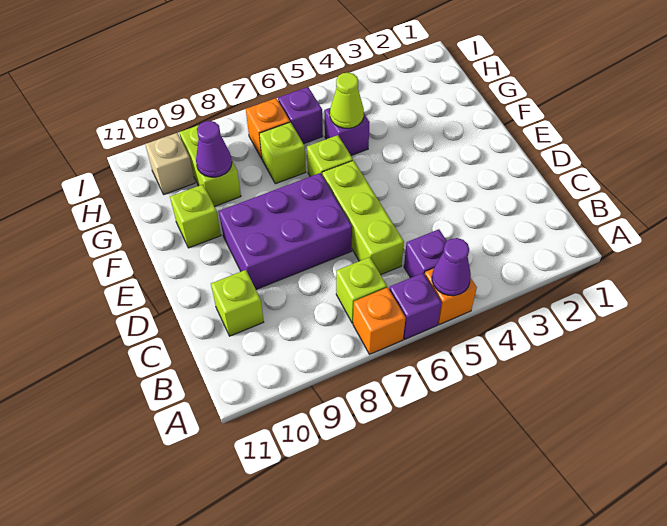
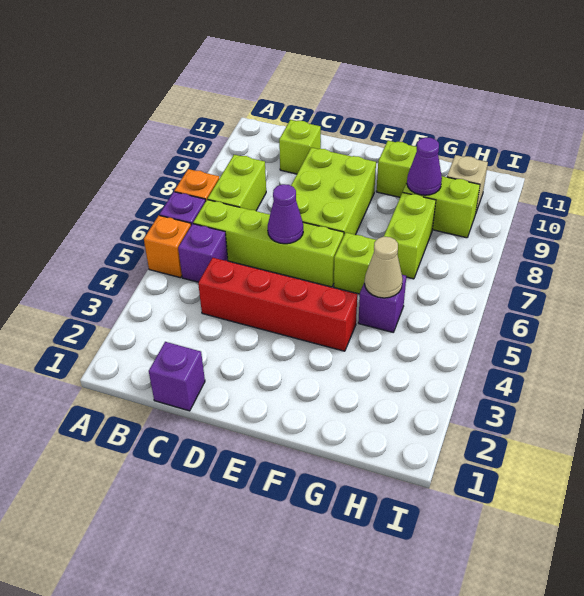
purple 1x1 cone [432,238,471,296] -> purple 1x1 cone moved to [268,184,303,244]
lime 1x1 brick [336,257,387,323] -> lime 1x2 brick [208,155,266,211]
none -> red 1x4 brick [198,258,357,351]
lime 1x3 brick [322,160,404,275] -> lime 1x4 brick [193,200,344,287]
purple 2x3 brick [219,173,352,289] -> lime 2x3 brick [291,148,376,235]
lime 1x1 cone [330,73,364,128] -> tan 1x1 cone [365,236,403,298]
lime 1x1 brick [259,122,306,184] -> lime 1x2 brick [384,192,436,279]
purple 1x1 brick [278,87,323,144] -> purple 1x1 brick moved to [149,342,205,411]
orange 1x1 brick [246,98,290,159] -> none

